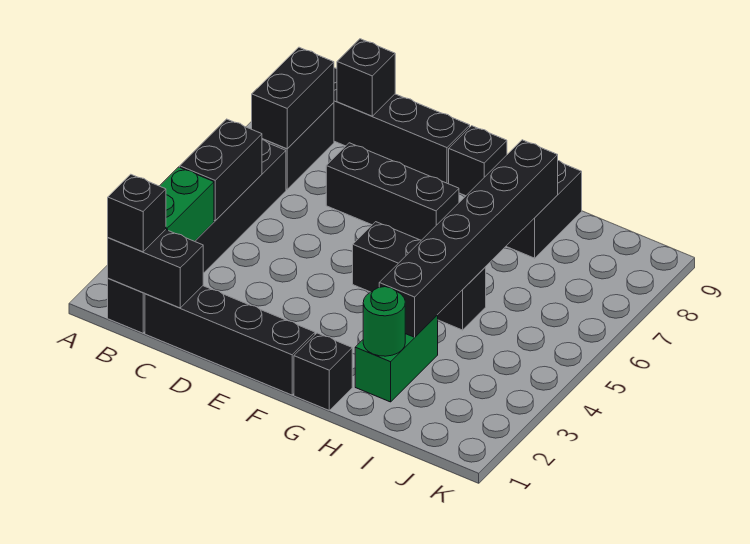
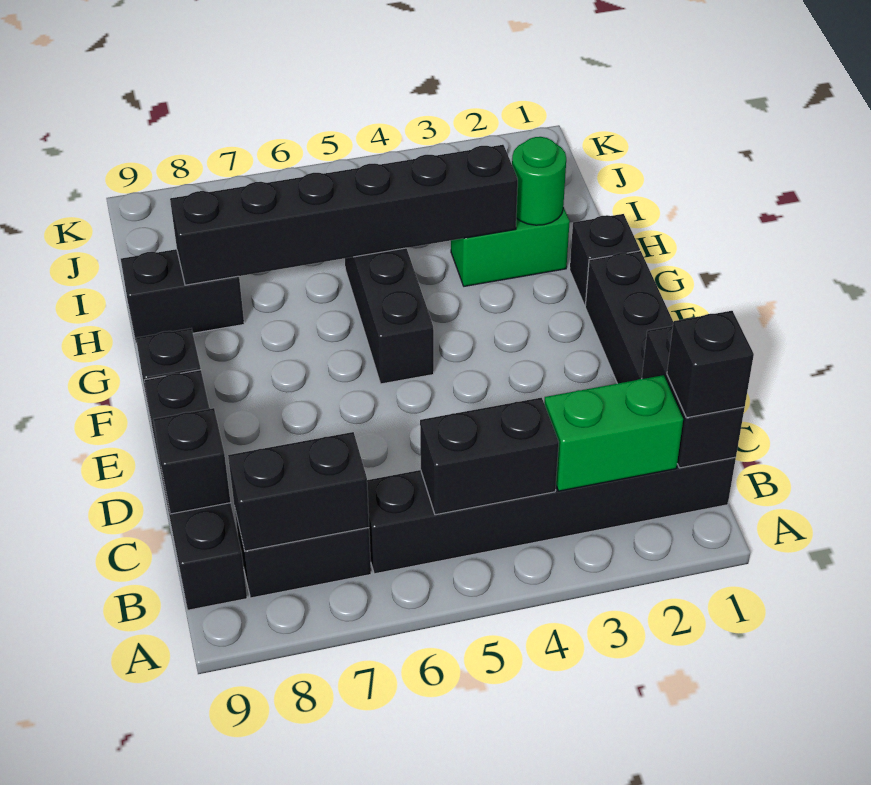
black 1x3 brick [326,143,459,240] -> none

